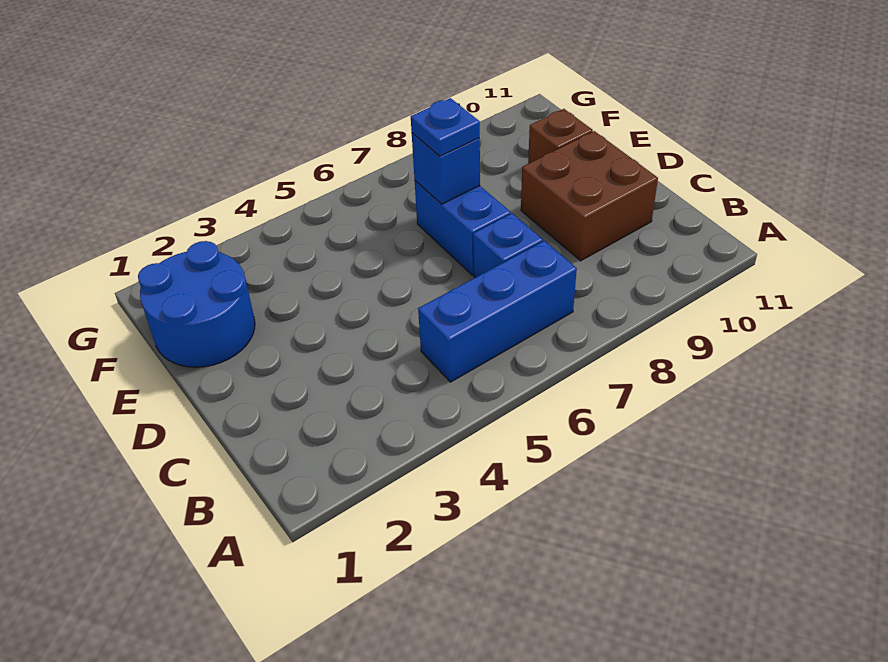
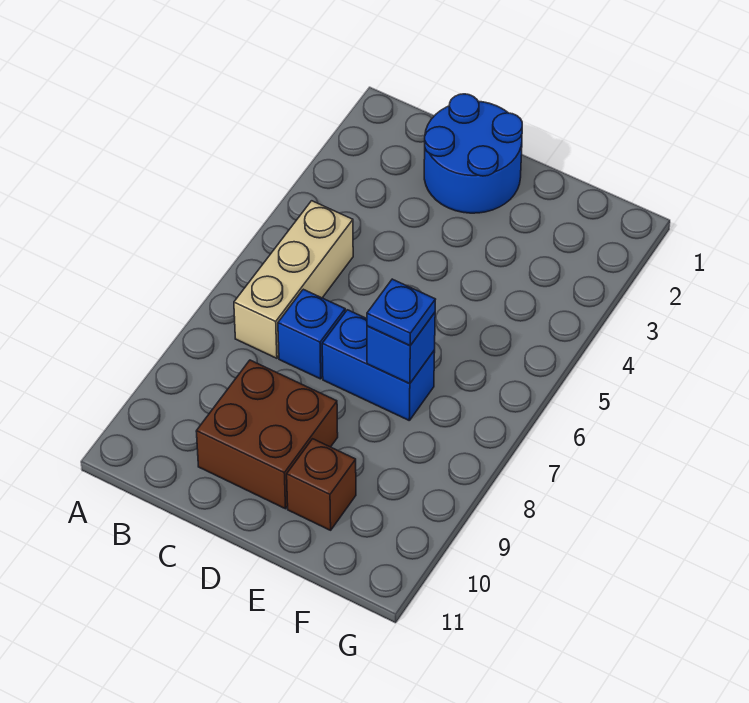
blue 1x3 brick [418,241,577,382] -> tan 1x3 brick [234,201,353,358]
blue 2x2 round brick [138,241,255,367] -> blue 2x2 round brick moved to [424,94,522,213]

